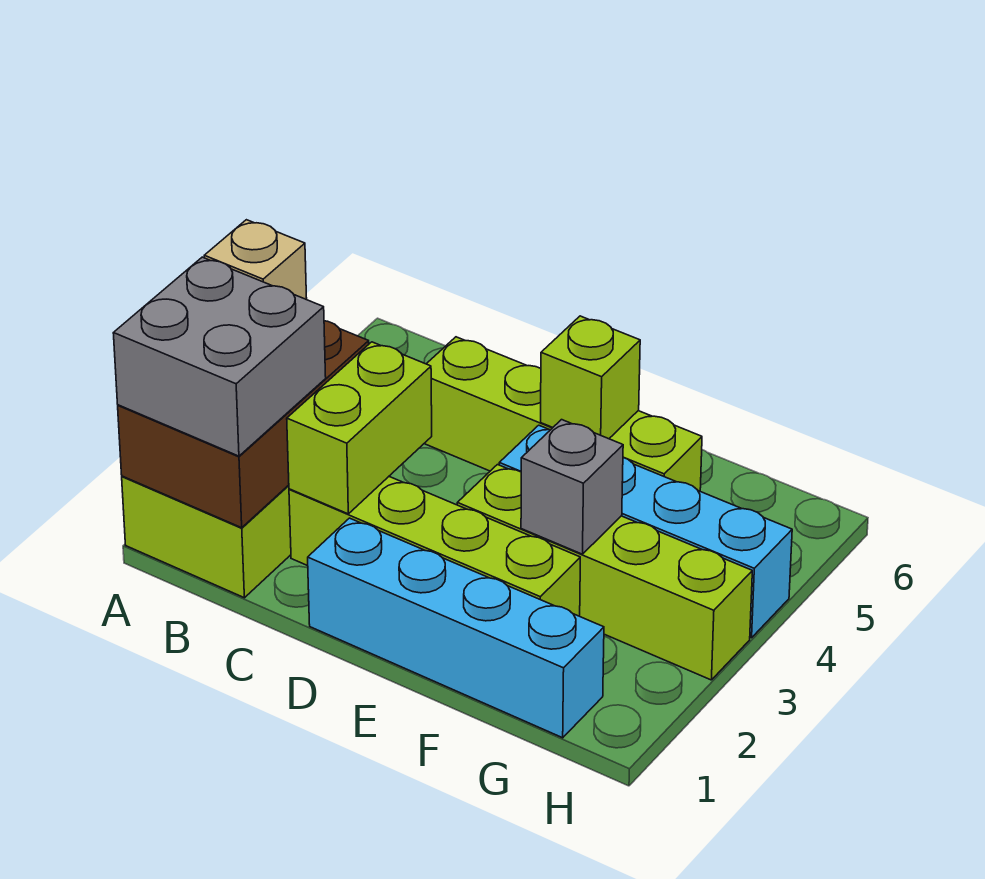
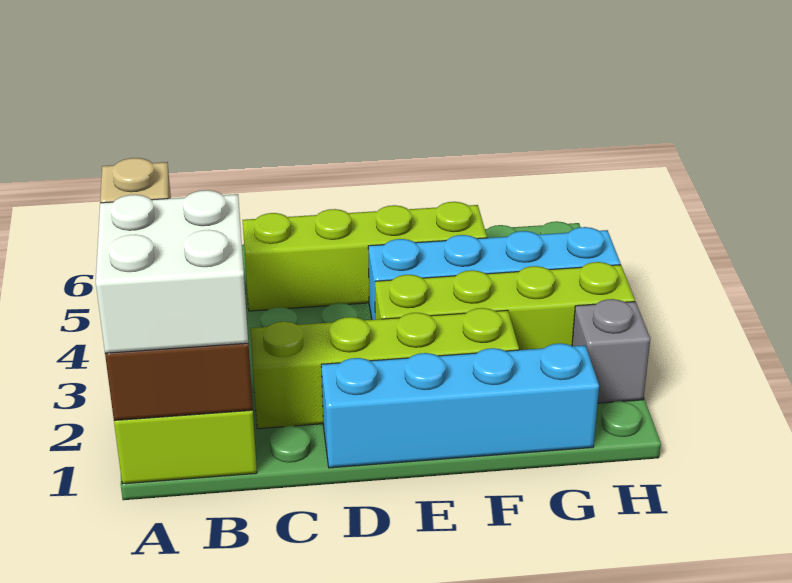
grey 2x2 brick [113,257,326,456] -> white 2x2 brick [96,190,248,353]
lime 1x2 brick [287,342,432,514] -> none
lime 1x1 brick [541,316,640,439] -> none
grey 1x1 brick [521,420,623,554] -> grey 1x1 brick moved to [572,299,650,403]

